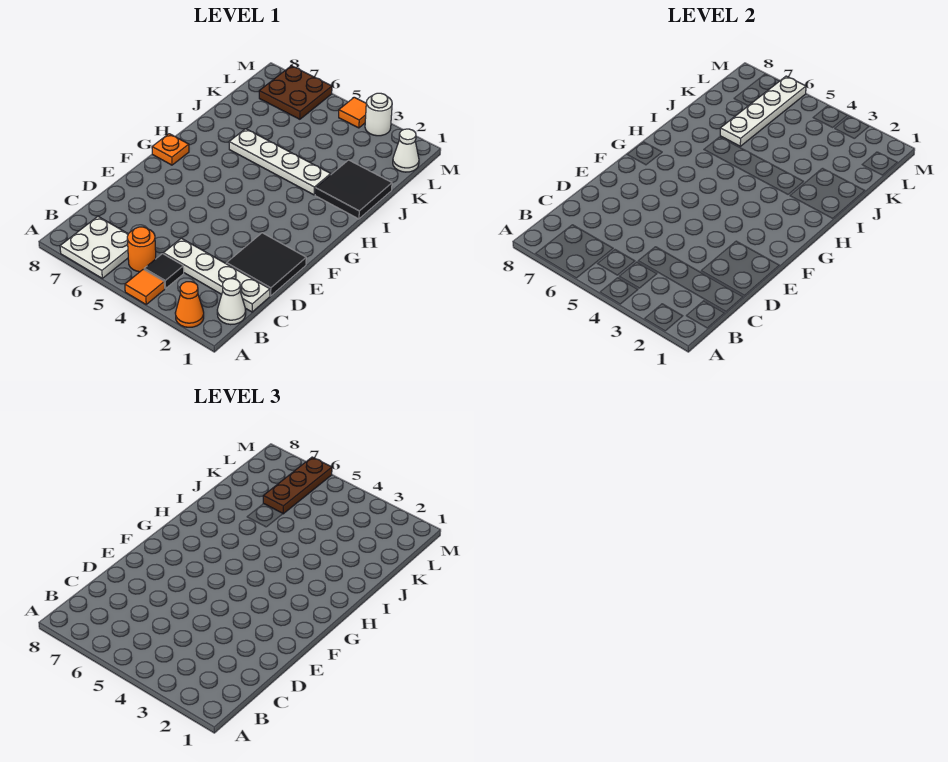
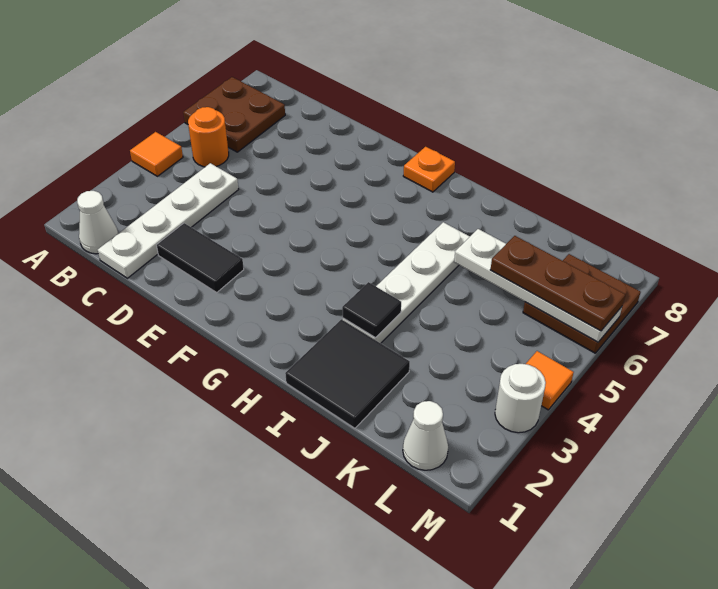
orange 1x1 cone [175,282,204,327] -> none
white 2x2 plate [60,217,128,278] -> brown 2x2 plate [183,77,285,152]
black 1x1 tile [144,254,184,289] -> black 1x1 tile moved to [342,282,401,338]
black 2x2 tile [226,233,306,296] -> black 1x2 tile [157,223,244,292]

